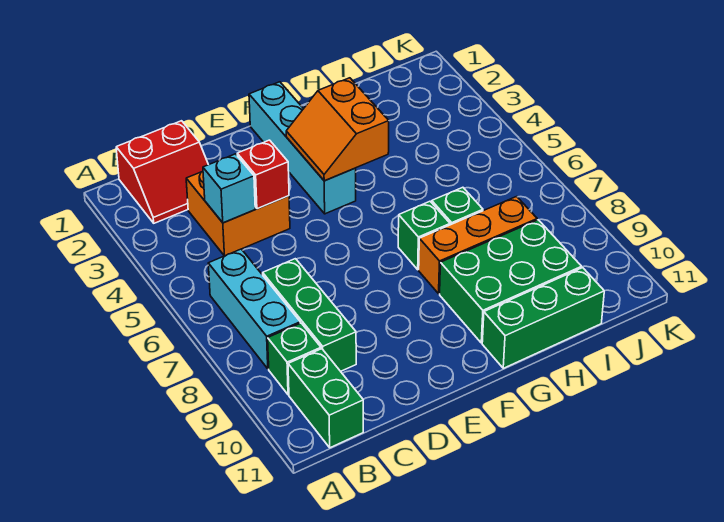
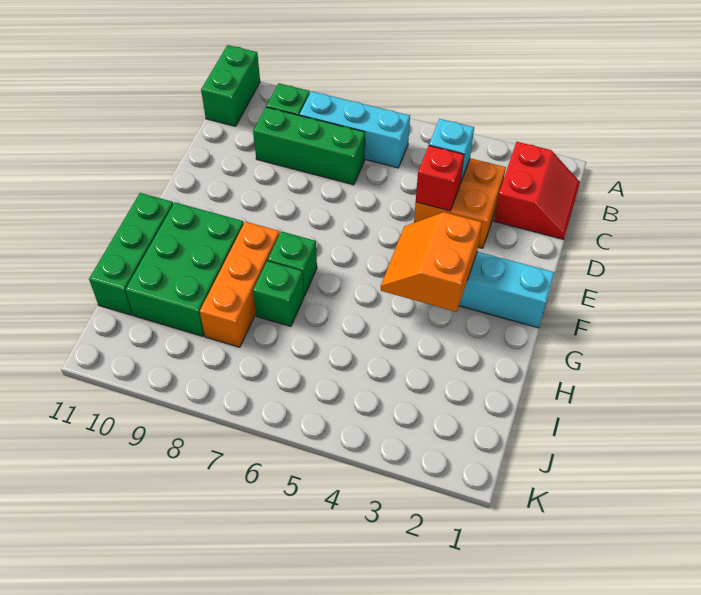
red 2x2 slope [116,121,208,223] -> red 2x2 slope turned to [494,142,580,239]
green 1x2 brick [288,349,363,448] -> green 1x2 brick turned to [201,45,260,126]
orange 2x2 slope [286,78,389,181] -> orange 2x2 slope turned to [381,212,482,312]

